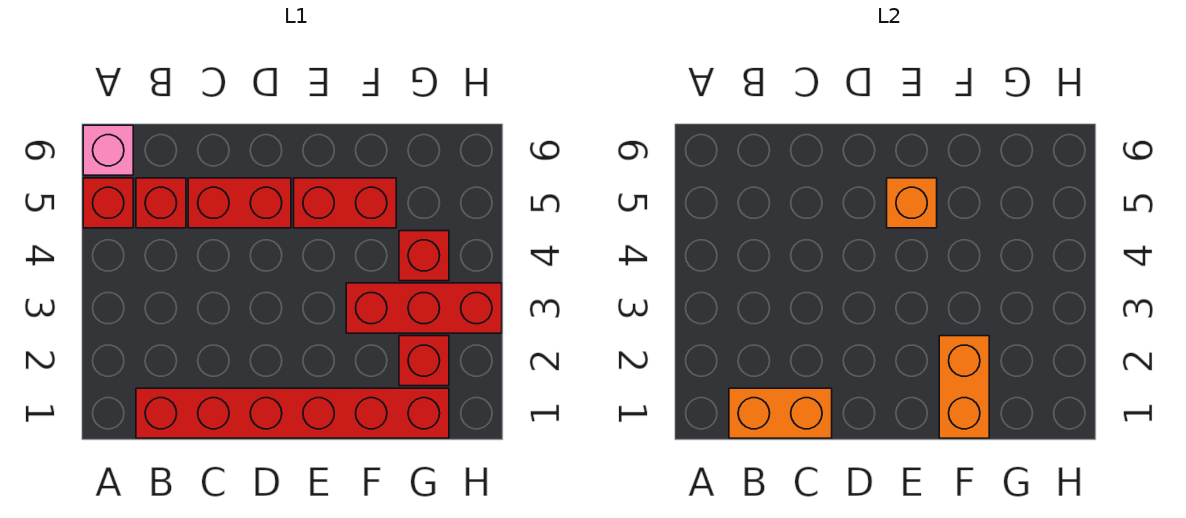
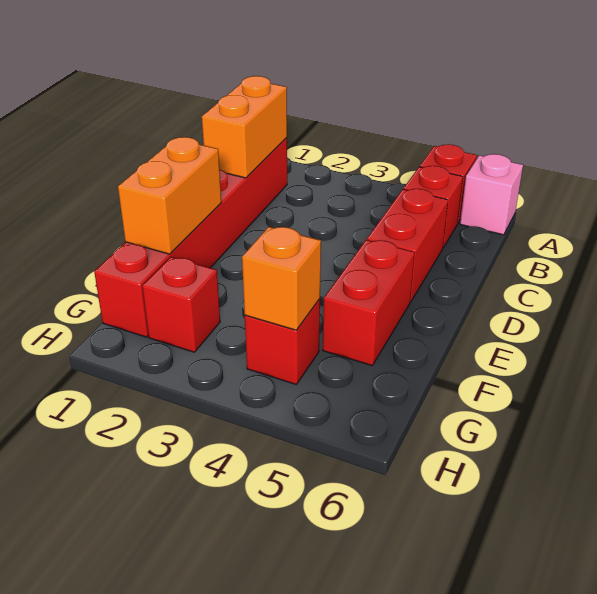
orange 1x1 brick [887,178,937,228] -> orange 1x1 brick moved to [242,227,321,330]
orange 1x2 brick [939,336,989,438] -> orange 1x2 brick turned to [118,137,221,254]
red 1x3 brick [346,283,502,333] -> none

